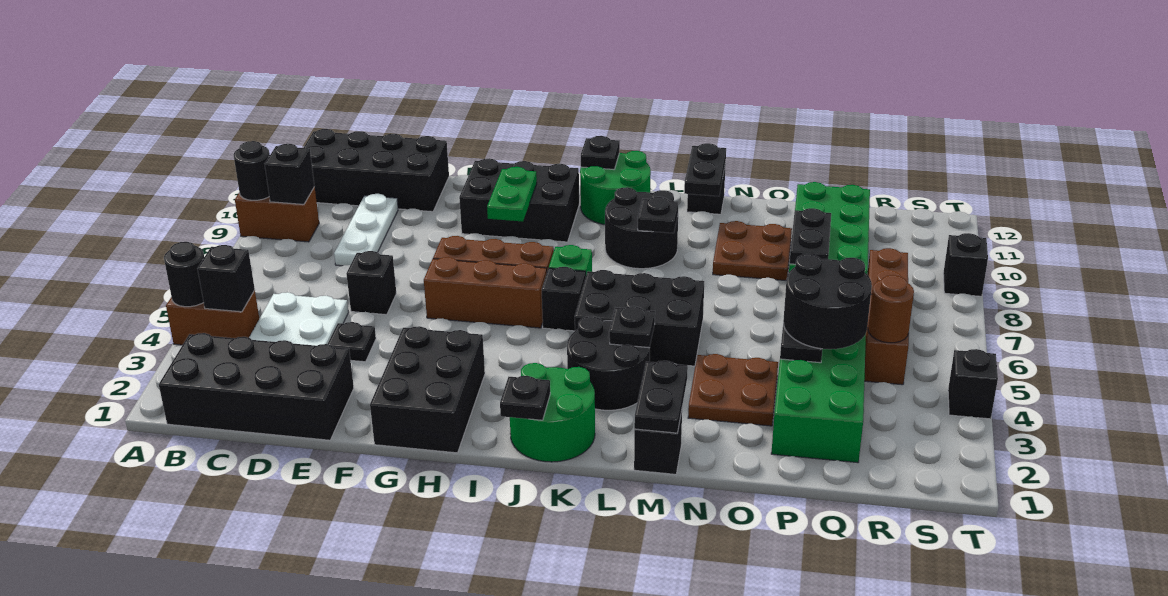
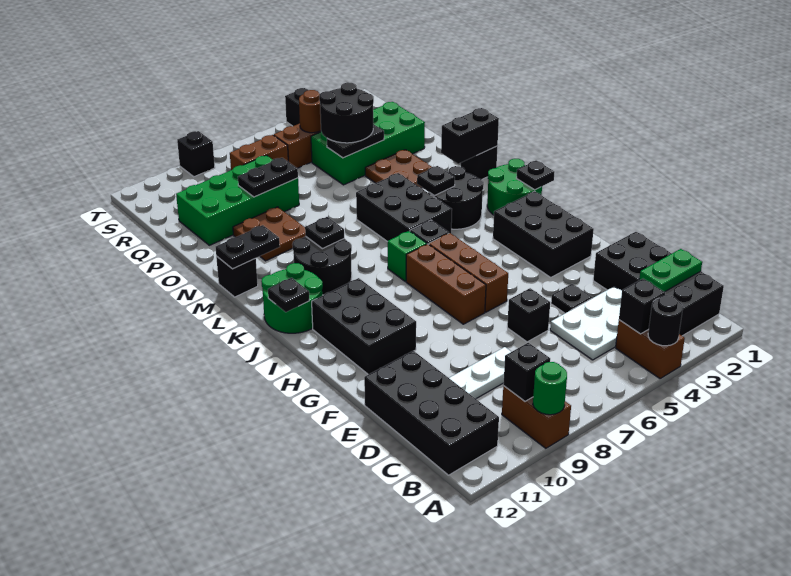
black 1x1 round brick [234,141,270,200] -> green 1x1 round brick [533,362,567,415]
black 2x3 brick [370,326,485,453] -> black 2x3 brick turned to [493,191,594,277]
green 1x2 plate [487,167,537,221] -> green 1x2 plate moved to [639,249,702,292]
black 1x2 plate [634,361,688,433] -> black 1x2 brick [441,108,499,164]

